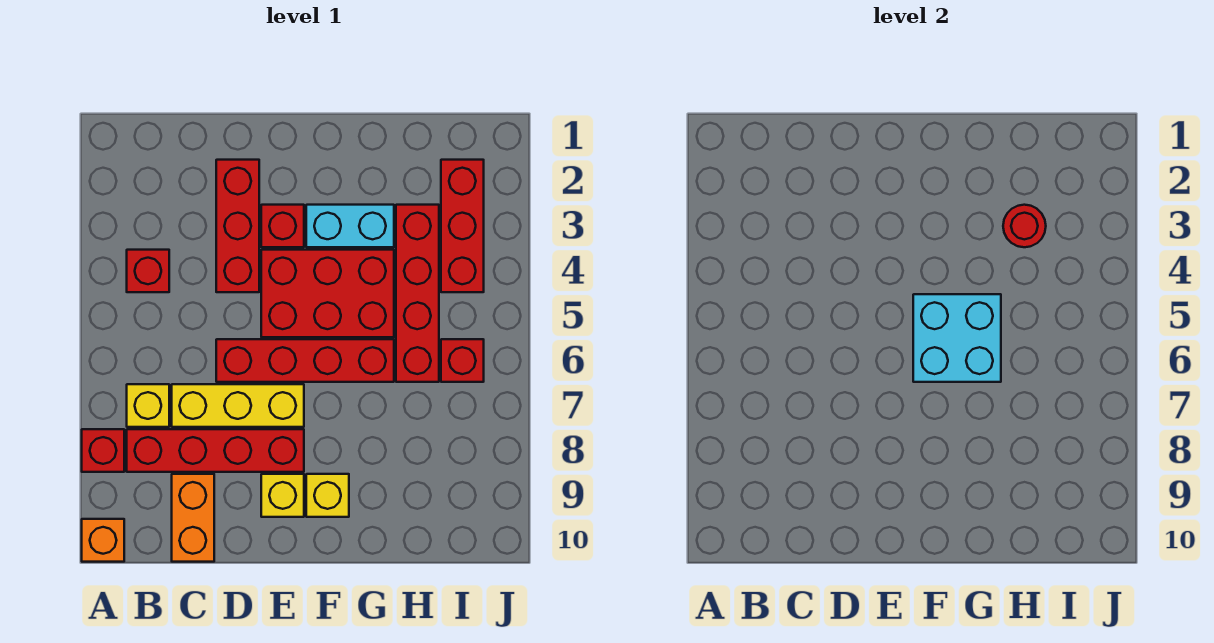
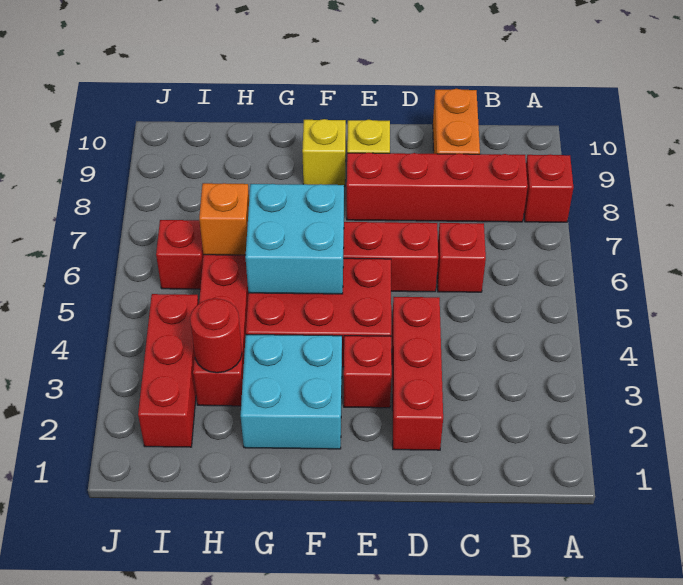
orange 1x1 brick [82,519,124,562] -> orange 1x1 brick moved to [199,183,249,255]
red 1x1 brick [127,250,169,292] -> red 1x1 brick moved to [437,223,486,292]
yellow 1x1 brick [127,384,169,427] -> none
yellow 1x3 brick [172,384,304,427] -> none
cyan 1x2 brick [306,205,394,247] -> cyan 2x2 brick [241,335,342,449]

